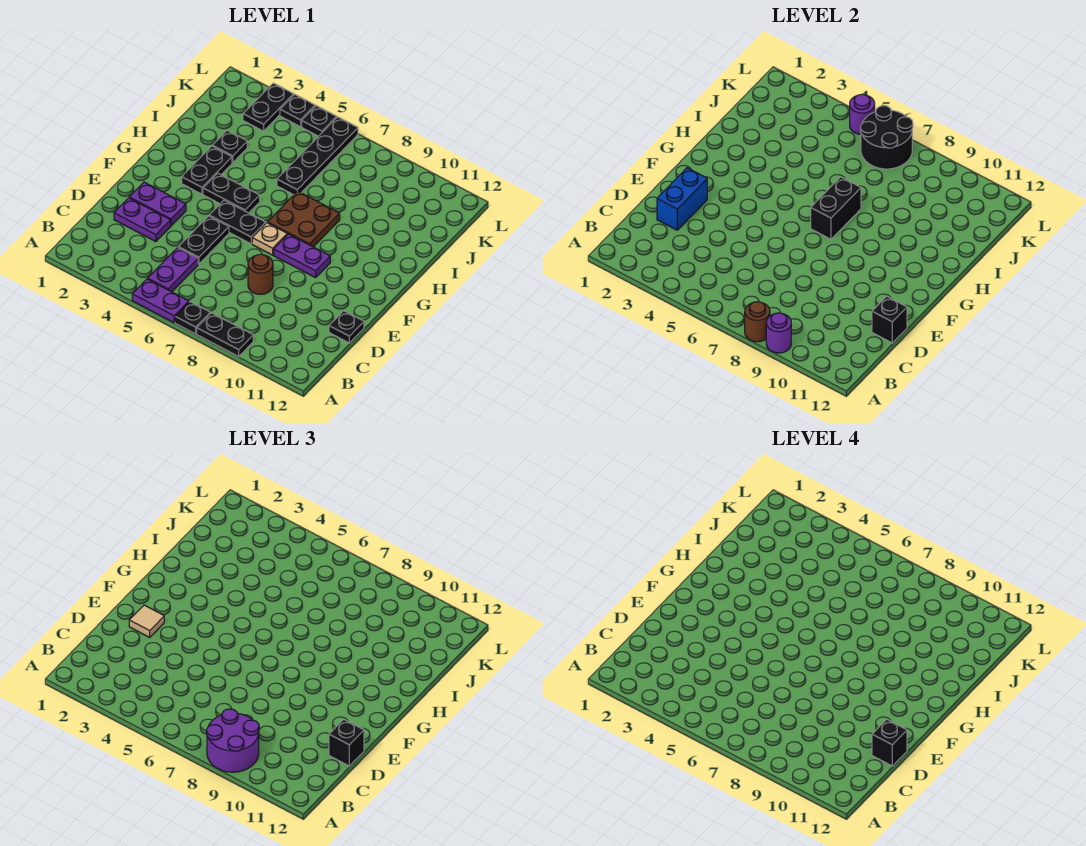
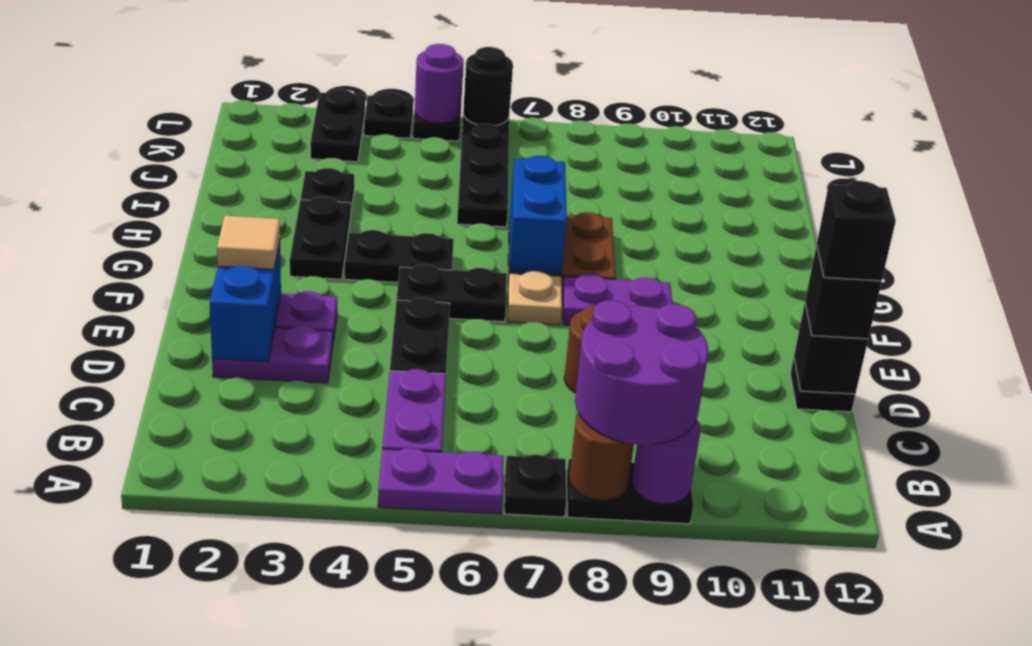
black 1x2 brick [811,177,861,239] -> blue 1x2 brick [509,156,567,274]
black 2x2 round brick [860,106,913,169] -> black 1x1 round brick [463,47,513,126]

